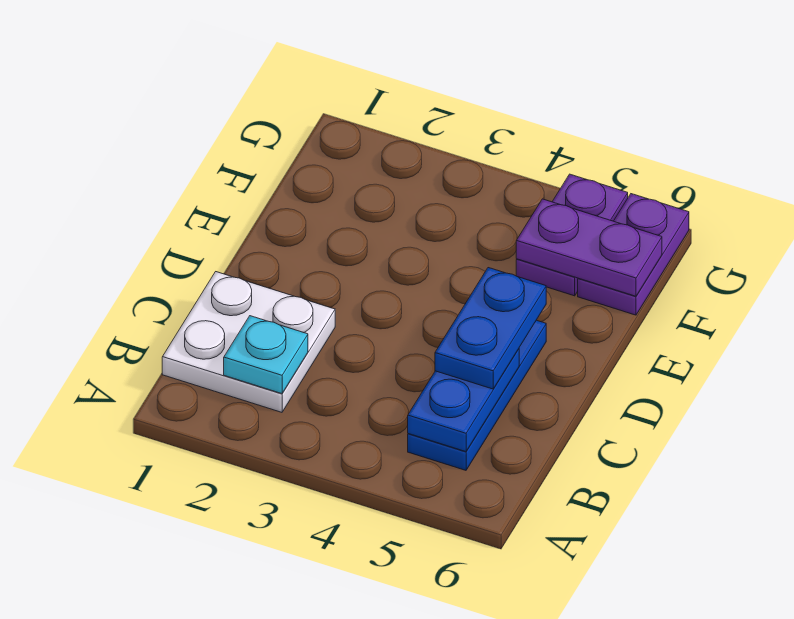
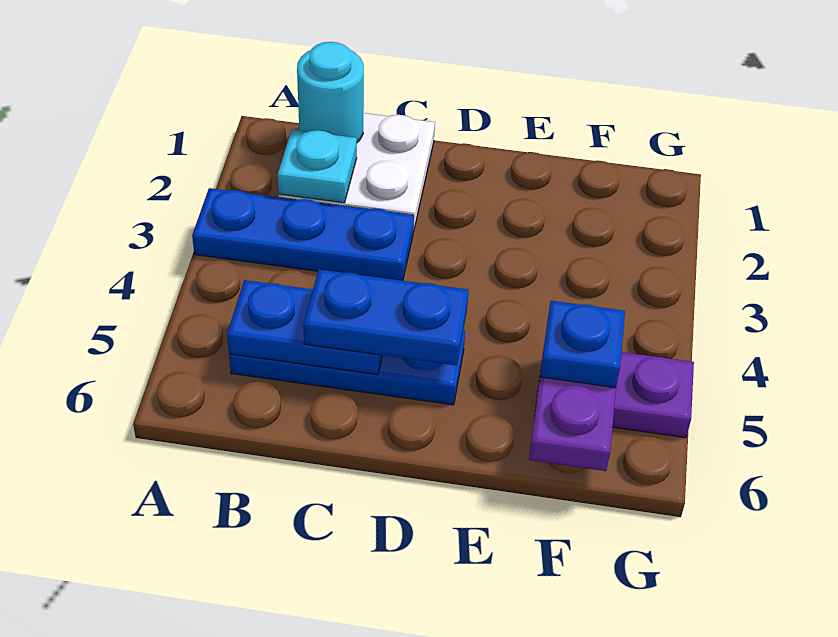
none -> blue 1x3 plate [192,188,414,281]
none -> cyan 1x1 round brick [297,42,364,142]
none -> blue 1x1 plate [540,301,625,388]
purple 1x2 plate [578,194,689,315] -> none

